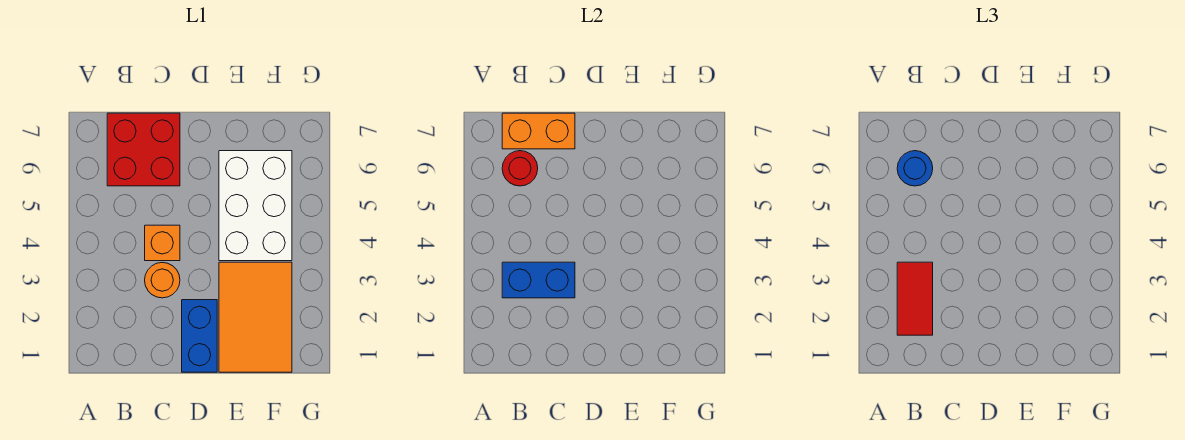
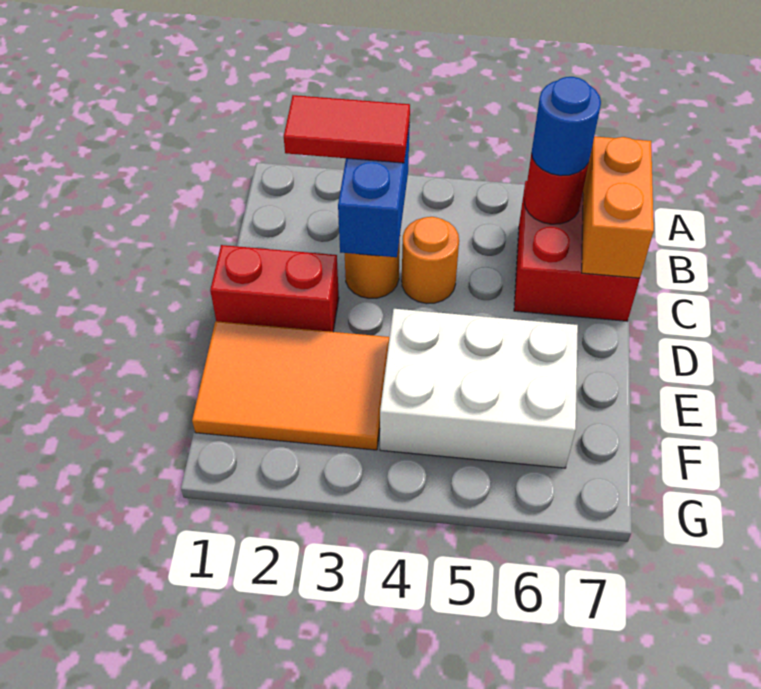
orange 1x1 brick [145,225,180,261] -> orange 1x1 round brick [402,217,459,304]
blue 1x2 brick [182,300,217,372] -> red 1x2 brick [210,245,339,332]

